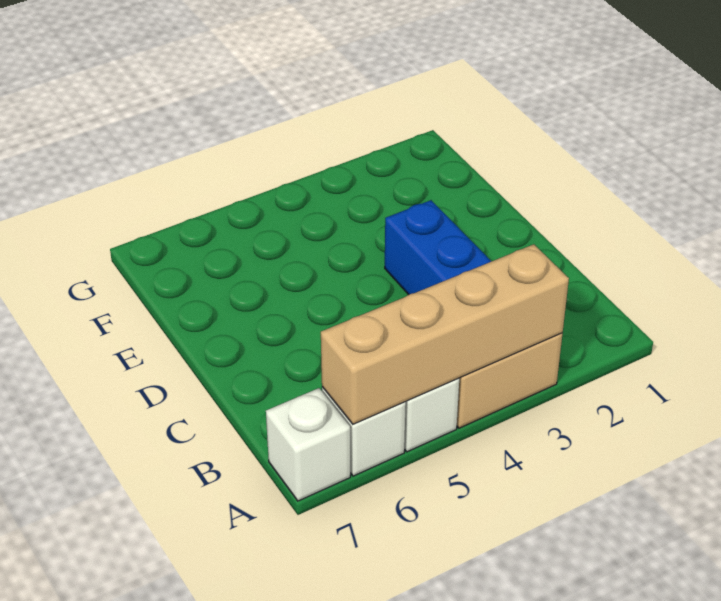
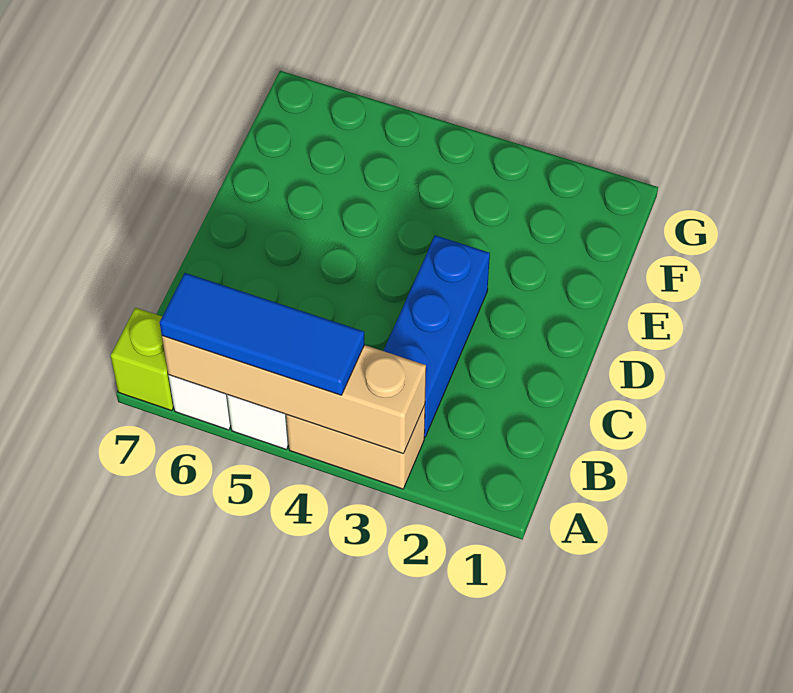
none -> blue 1x3 tile [160,273,364,395]
white 1x1 brick [266,388,350,501] -> lime 1x1 brick [111,308,174,411]

